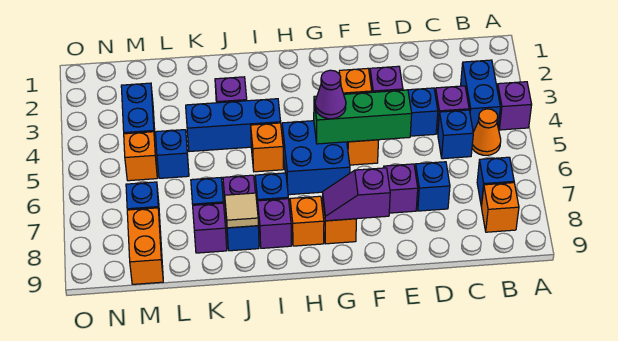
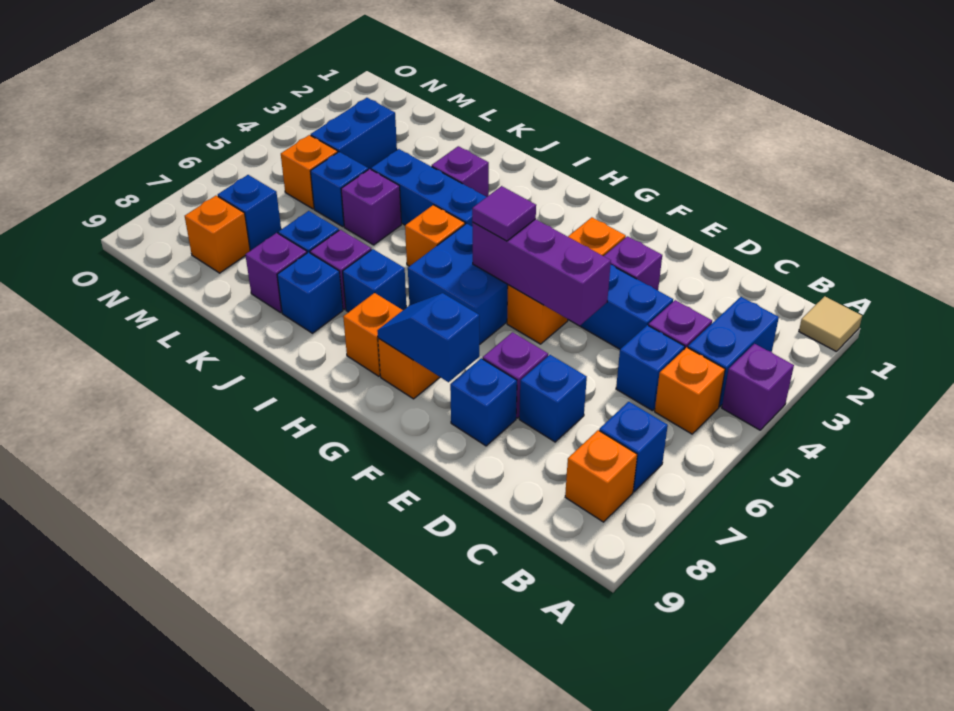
orange 1x1 cone [472,109,501,155] -> orange 1x1 brick [655,347,725,434]
green 1x3 brick [314,90,412,144] -> purple 1x3 brick [472,219,611,326]
none -> blue 1x1 brick [450,358,517,446]
purple 1x2 slope [323,168,390,221] -> blue 1x2 slope [377,293,479,382]
purple 1x1 cone [315,70,346,119] -> purple 1x1 tile [472,186,536,241]
purple 1x1 brick [258,199,291,248] -> purple 1x1 brick moved to [341,169,401,245]
tan 1x1 tile [225,193,258,228] -> tan 1x1 tile moved to [799,296,862,352]
orange 1x2 brick [127,208,163,284] -> orange 1x1 brick [185,196,250,273]

